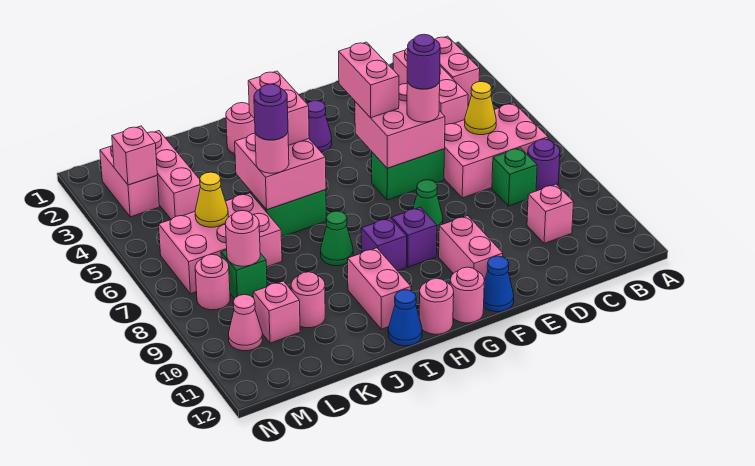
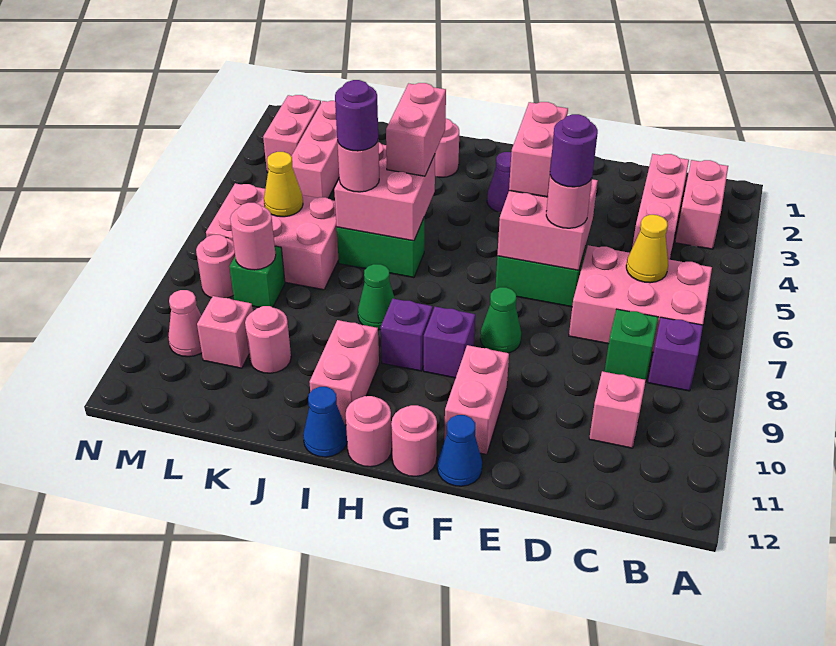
purple 1x1 round brick [528,139,560,191] -> purple 1x1 brick [648,317,703,391]
pink 1x1 brick [112,126,157,185] -> none

